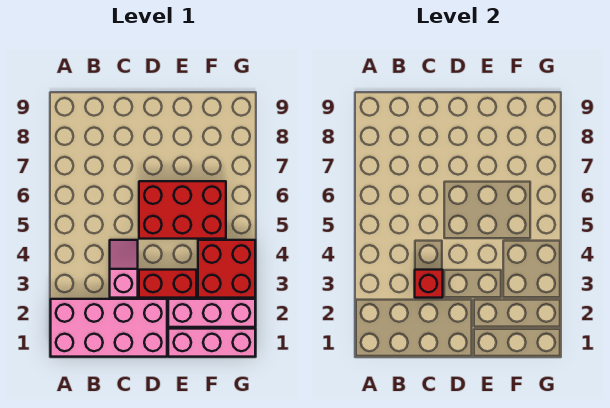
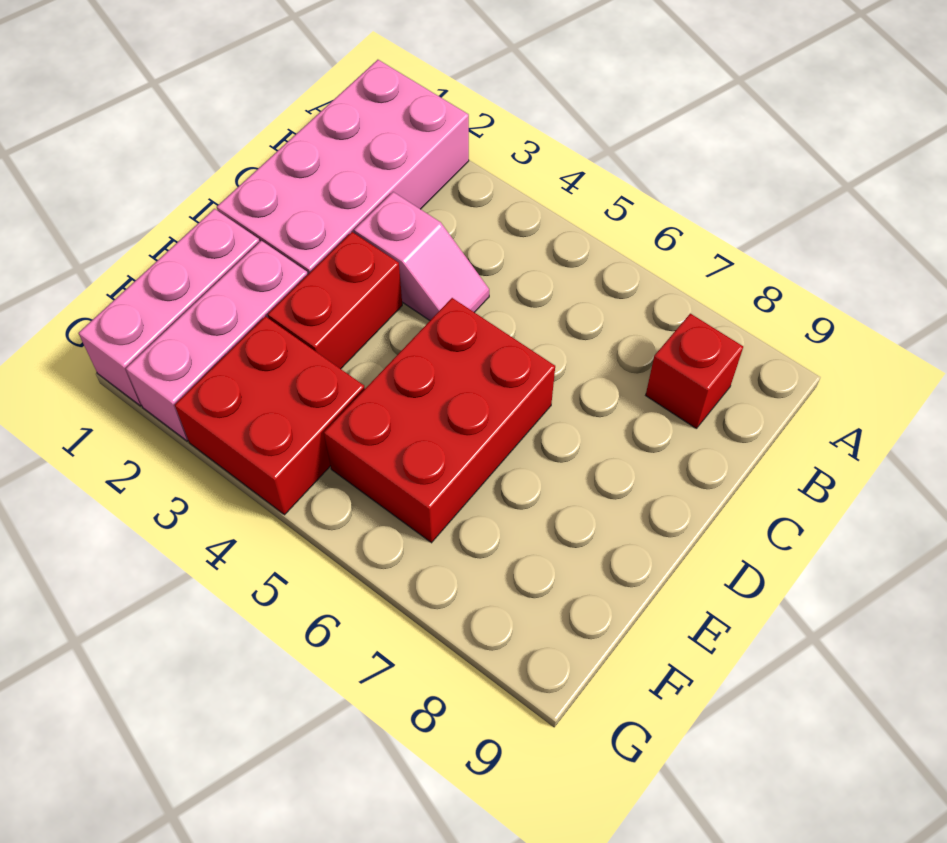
red 1x1 brick [415,270,443,298] -> red 1x1 brick moved to [646,313,743,429]

